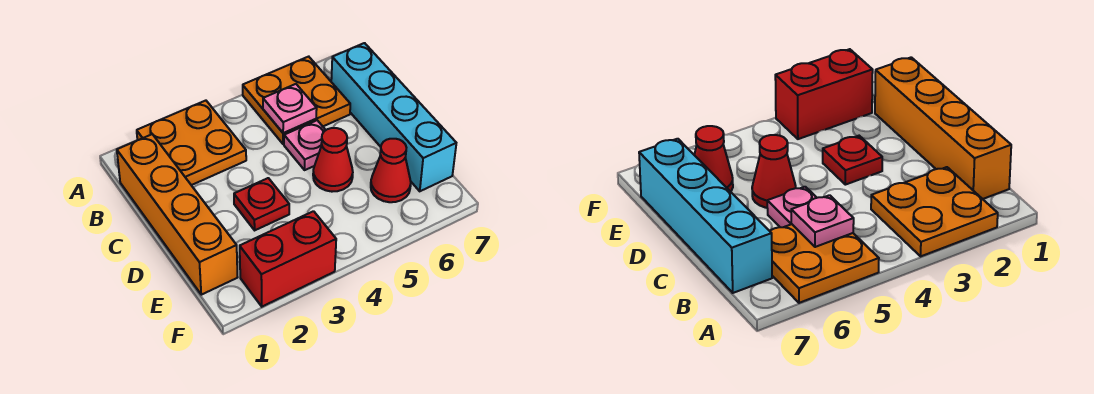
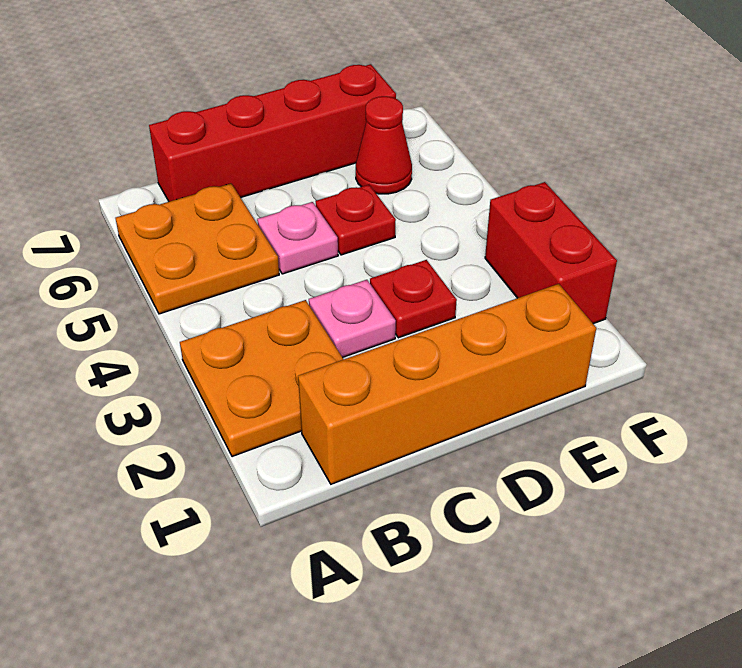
pink 1x1 plate [263,84,317,133] -> pink 1x1 plate moved to [309,280,396,357]
cyan 1x4 brick [331,43,456,191] -> red 1x4 brick [149,64,396,202]
red 1x1 cone [313,128,353,192] -> red 1x1 plate [315,185,396,255]

